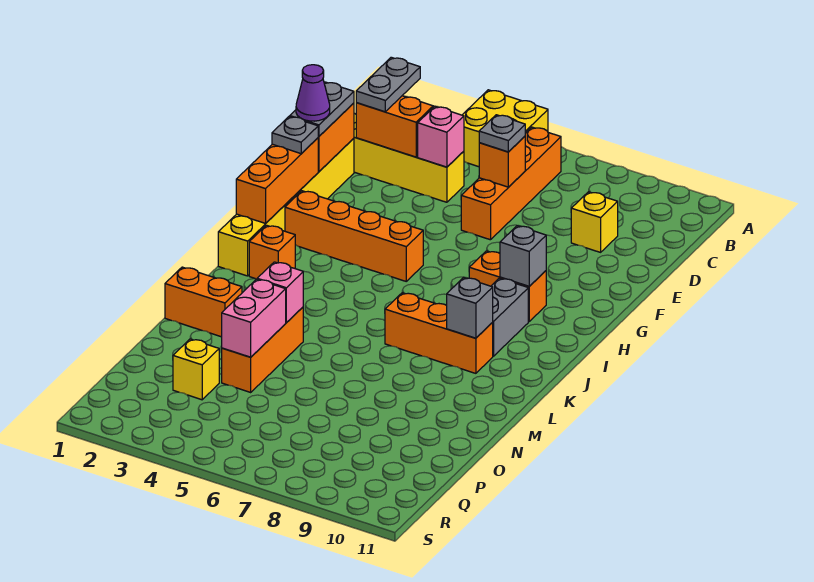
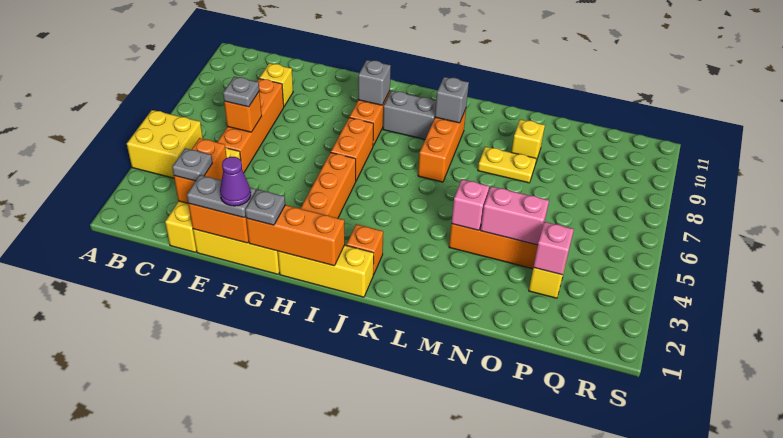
orange 1x4 brick [461,127,561,240] -> orange 1x4 brick turned to [218,79,284,172]
grey 1x2 plate [356,57,420,112] -> grey 1x1 plate [172,148,212,181]
pink 1x1 brick [418,106,464,167] -> pink 1x1 brick moved to [533,222,574,275]
orange 1x2 brick [165,267,242,337] -> orange 1x2 brick moved to [331,118,373,181]
none -> yellow 1x2 plate [478,147,536,183]
none -> yellow 1x1 brick [511,119,545,162]

